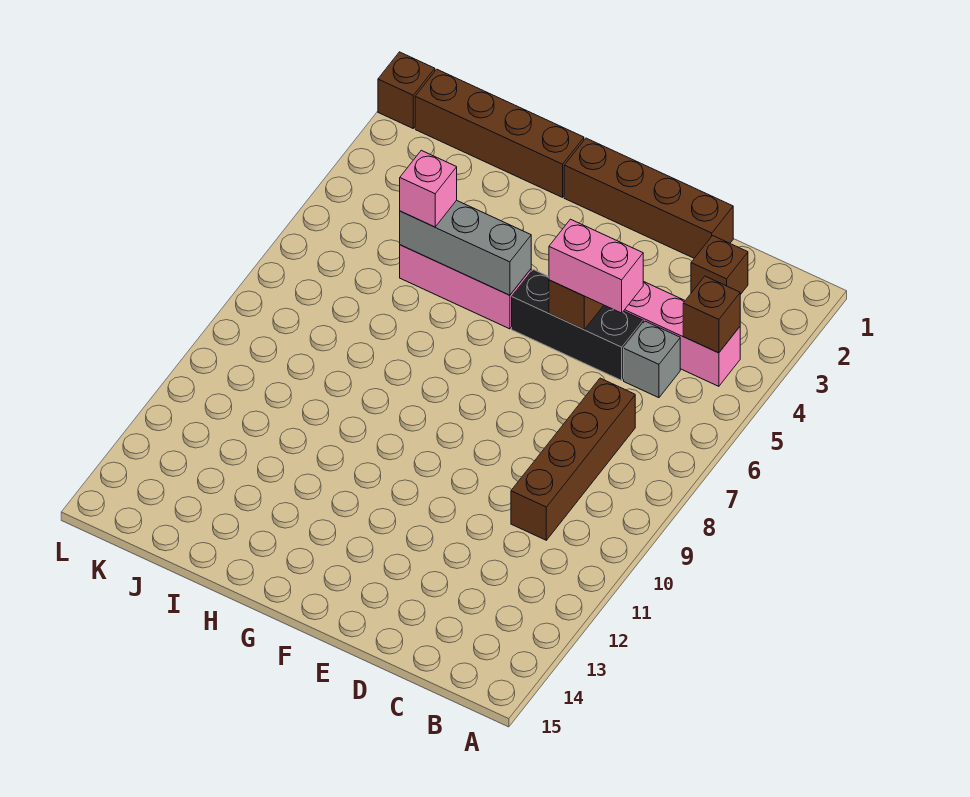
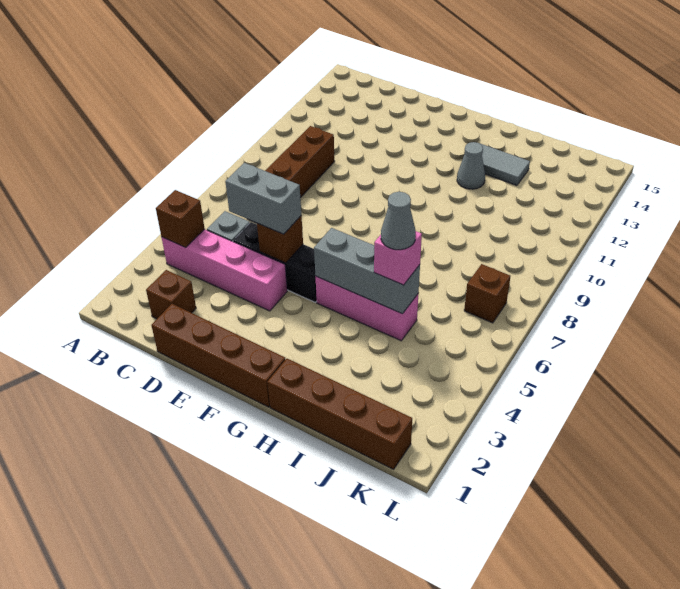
pink 1x2 brick [549,219,643,313] -> grey 1x2 brick [225,163,301,234]
none -> grey 1x1 cone [457,142,485,189]
none -> grey 1x2 tile [479,143,530,186]
none -> grey 1x1 cone [381,192,416,250]
brown 1x1 brick [378,52,435,128] -> brown 1x1 brick moved to [464,264,510,323]

